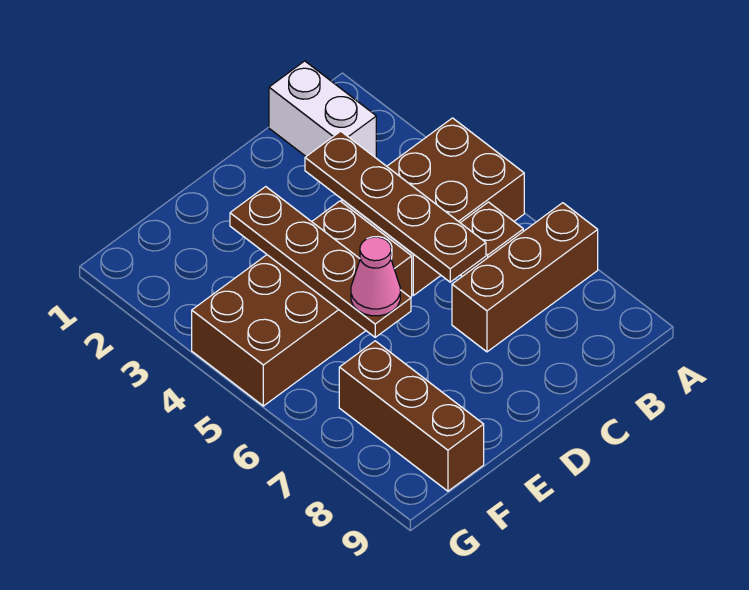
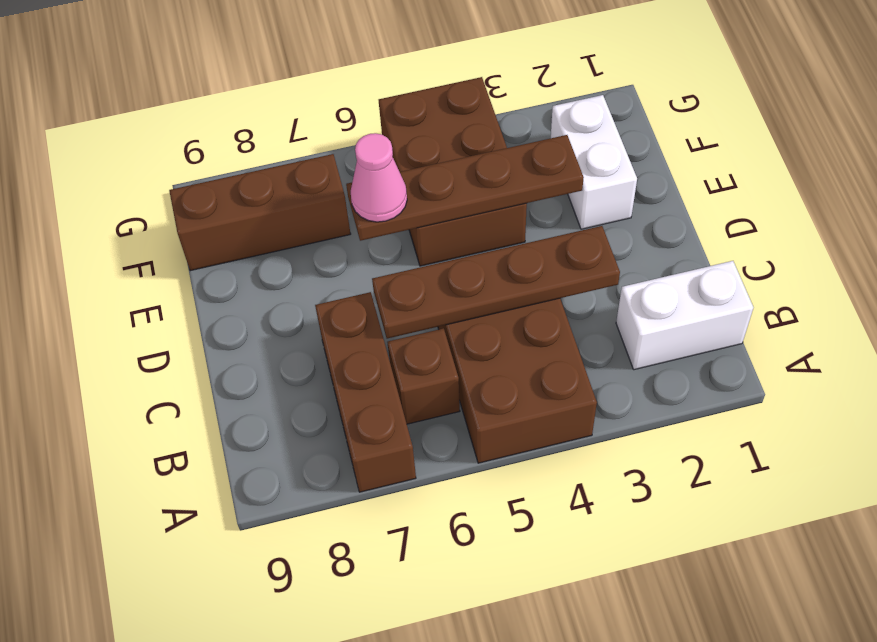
brown 2x4 brick [192,201,412,406] -> brown 2x3 brick [379,77,527,266]
none -> white 1x2 brick [551,95,637,229]

